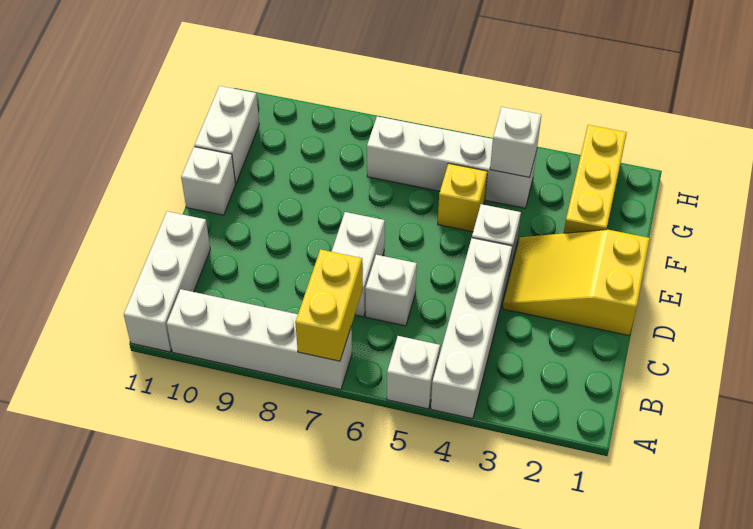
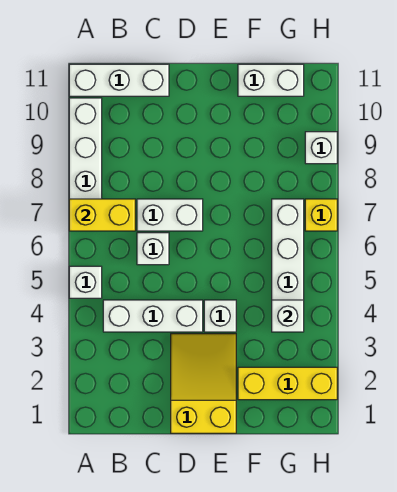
white 1x4 brick [431,238,512,419] -> white 1x3 brick [103,300,203,332]
white 1x1 brick [181,147,235,215] -> white 1x1 brick moved to [305,132,337,164]
yellow 1x1 brick [438,163,487,232] -> yellow 1x1 brick moved to [305,199,337,231]

